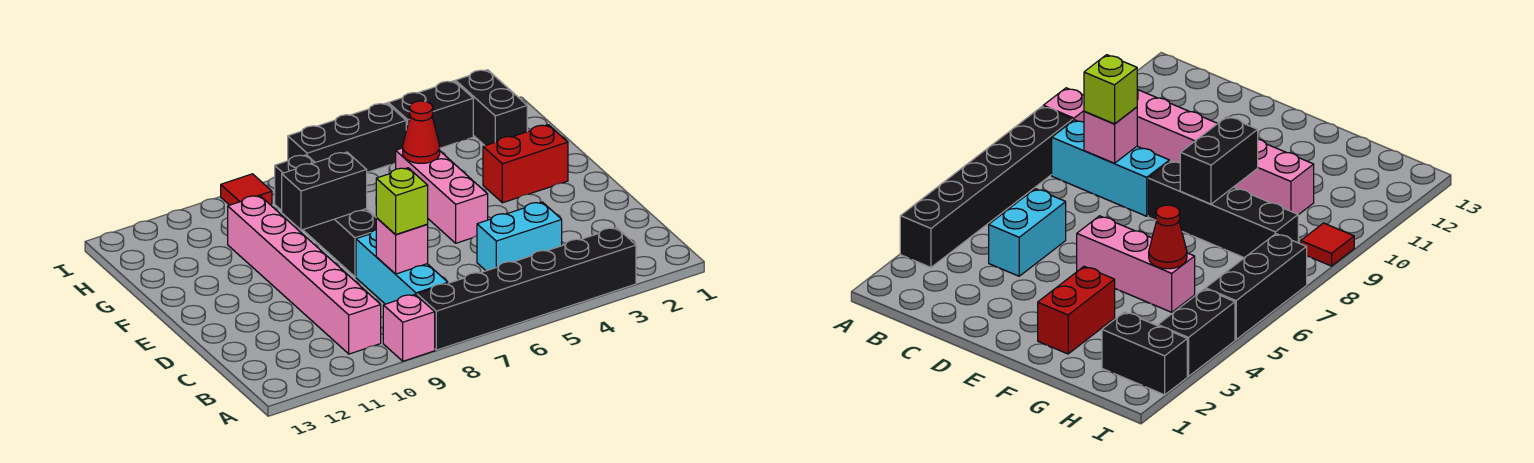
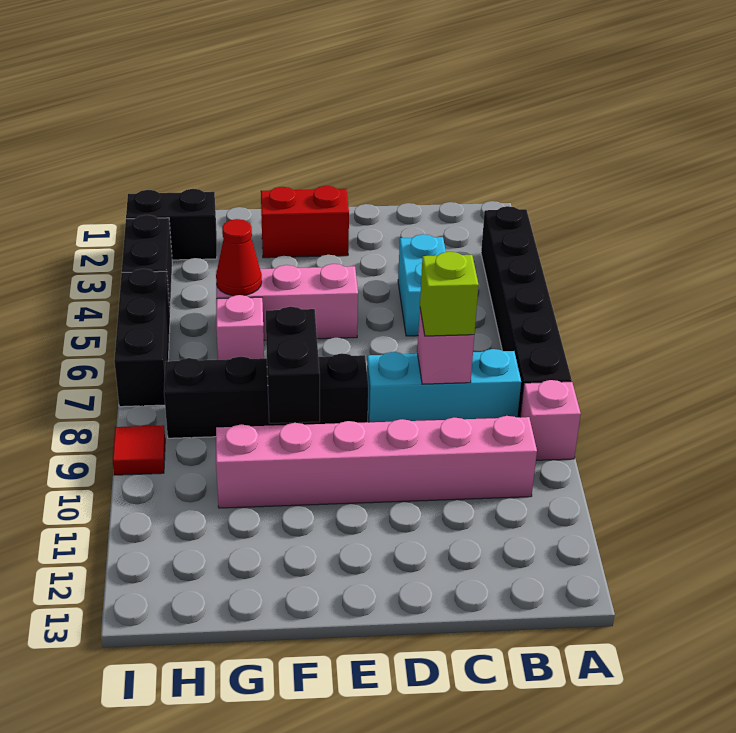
red 1x2 brick [483,125,568,203] -> red 1x2 brick turned to [261,186,349,258]
none -> pink 1x1 brick [216,295,264,360]

